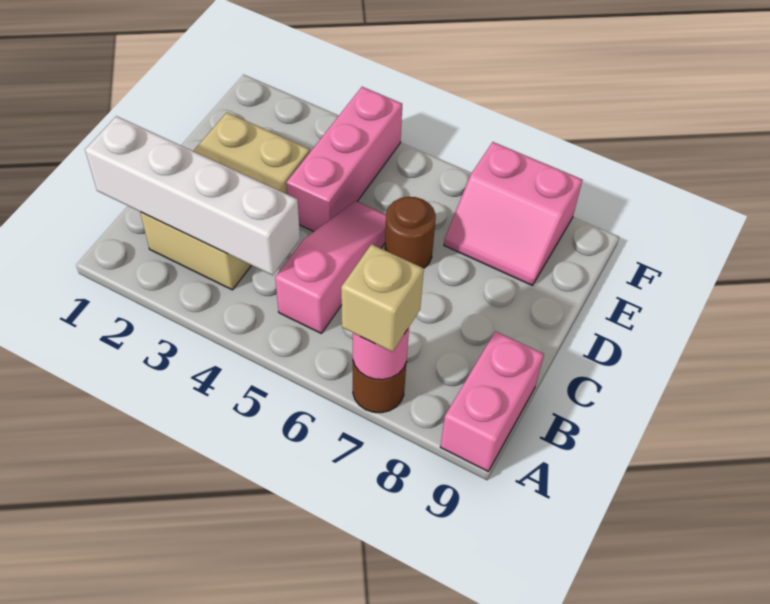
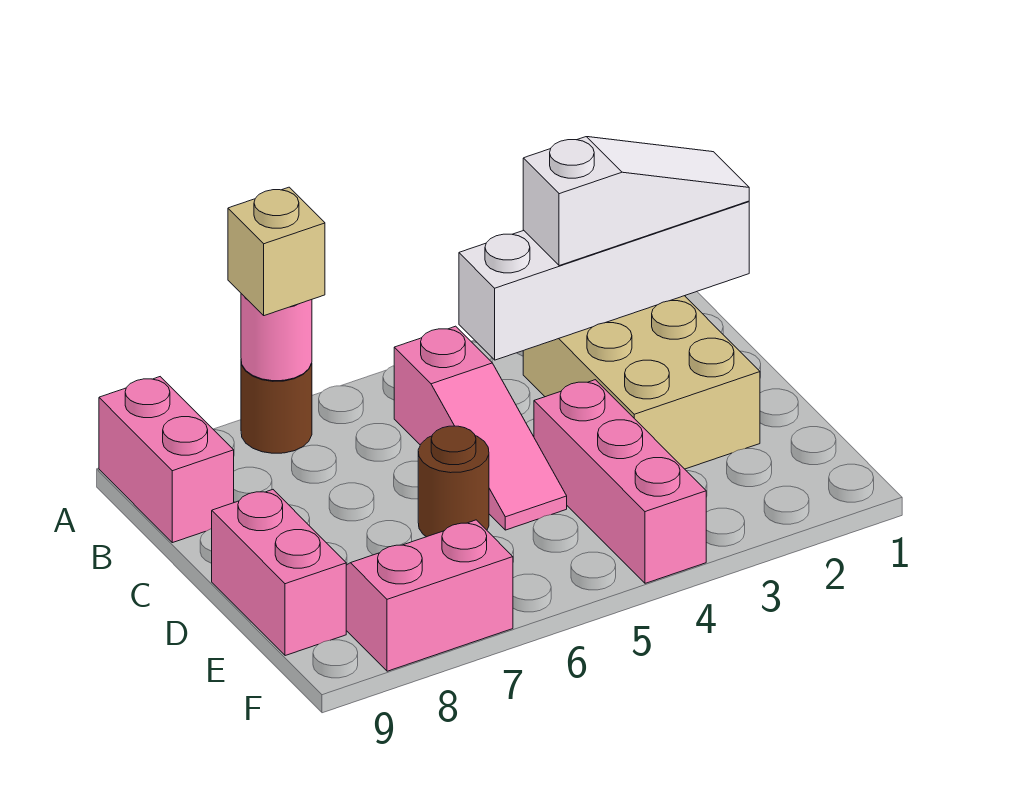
none -> white 1x3 slope [523,137,749,266]
none -> pink 1x2 brick [212,490,346,656]

